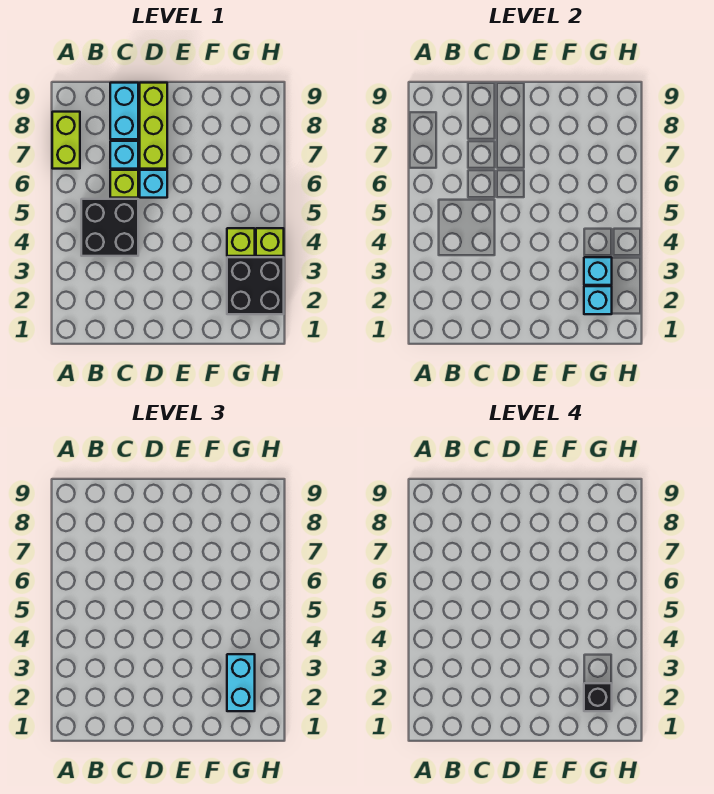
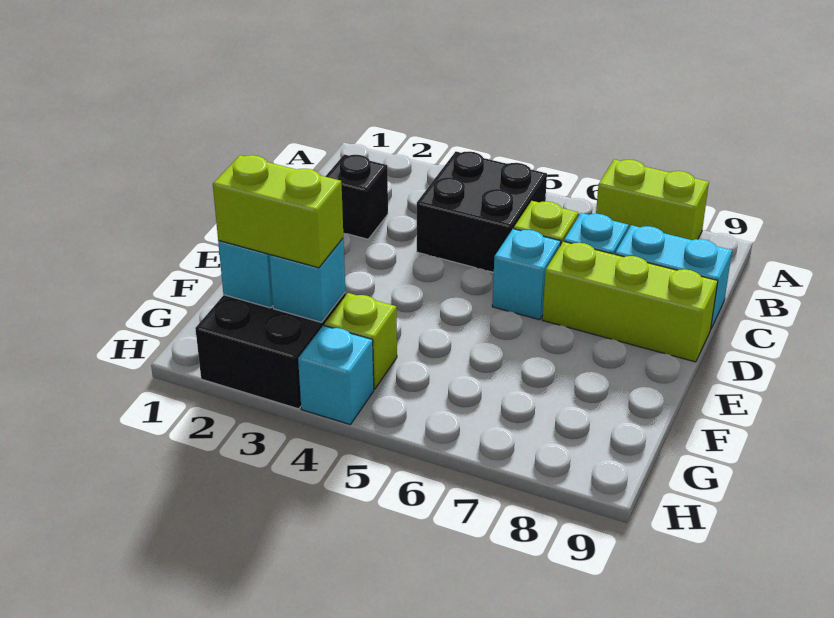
cyan 1x2 brick [227,654,255,711] -> lime 1x2 brick [213,155,343,268]
black 1x1 brick [584,683,612,711] -> black 1x1 brick moved to [325,155,388,239]
lime 1x1 brick [256,228,284,256] -> cyan 1x1 brick [298,326,374,425]

